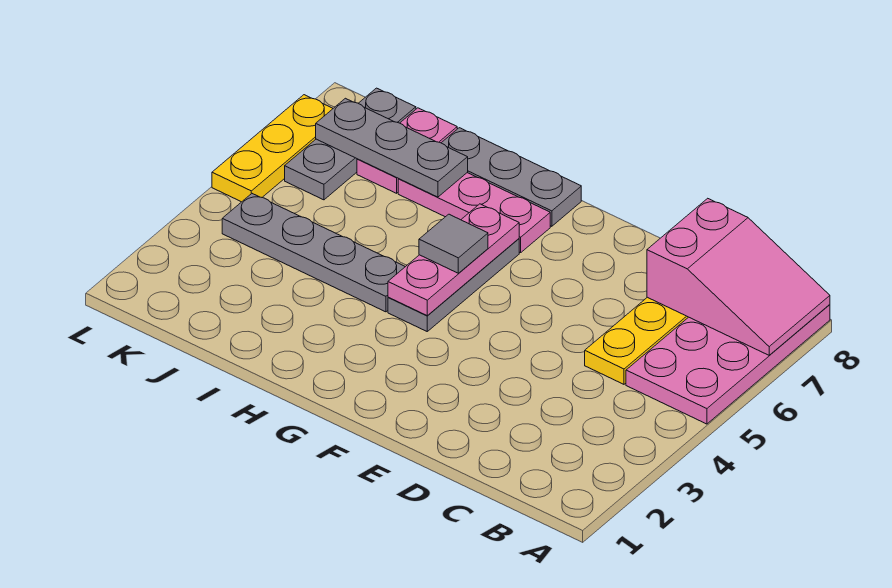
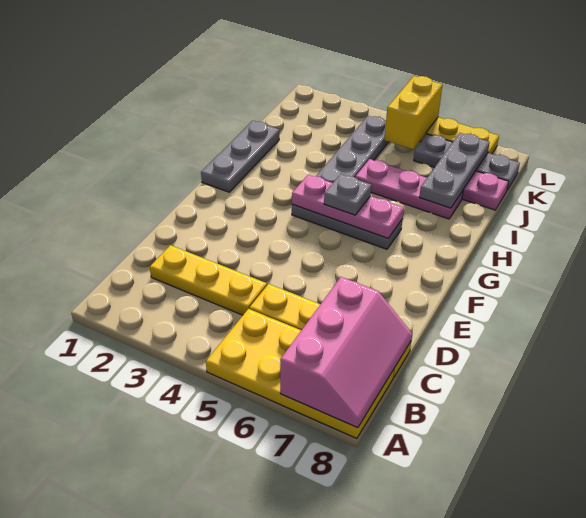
pink 2x4 plate [626,305,830,424] -> yellow 2x4 plate [206,309,394,439]
pink 2x3 slope [647,198,830,355] -> pink 2x3 slope turned to [280,277,412,428]
none -> yellow 1x3 plate [150,245,267,315]
grey 1x1 tile [419,214,488,273] -> grey 1x1 plate [324,174,371,215]
pink 1x3 plate [398,173,550,253] -> pink 1x3 plate turned to [355,159,463,219]
grey 1x3 plate [442,128,581,226] -> grey 1x3 plate moved to [201,121,279,192]
none -> yellow 1x2 brick [384,76,442,149]

